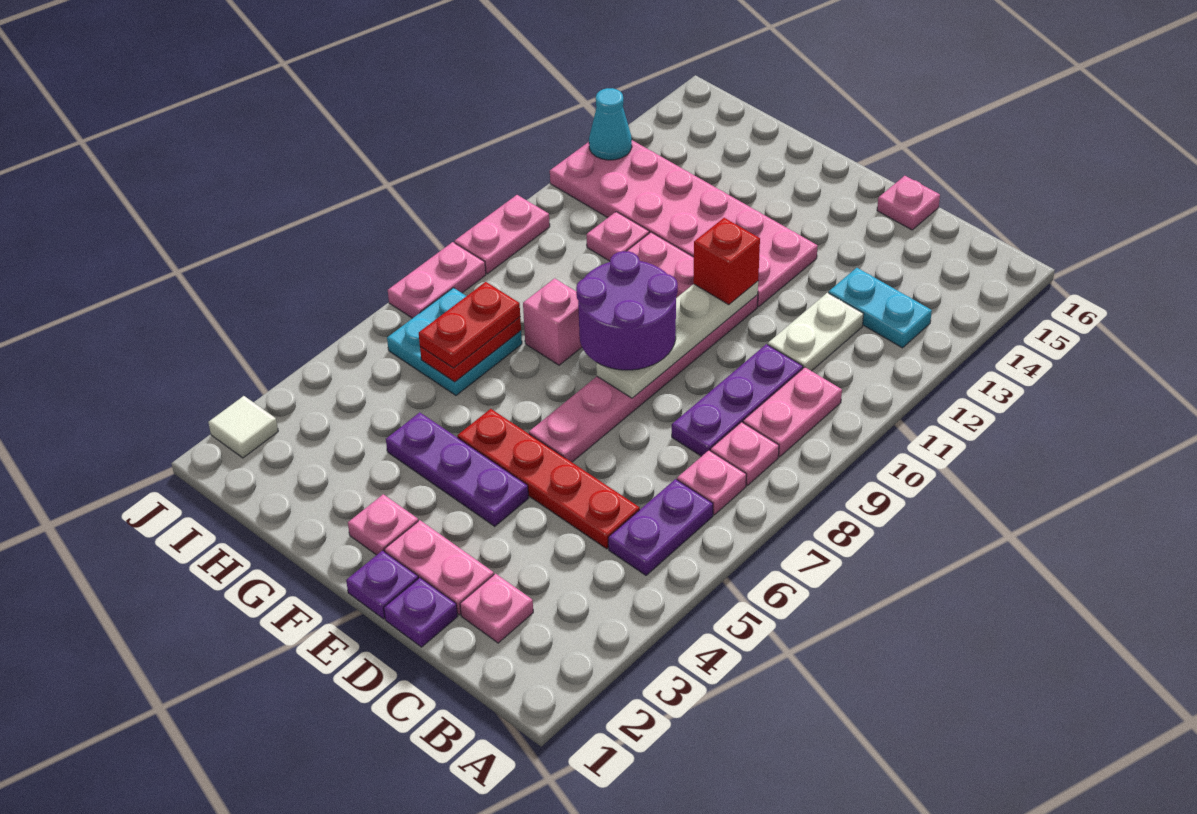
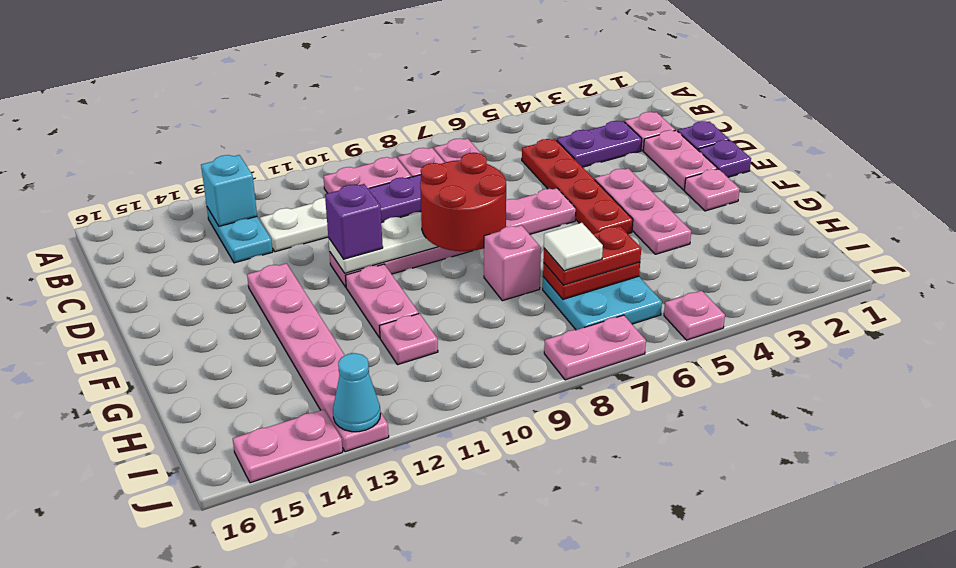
purple 1x2 plate [608,479,713,575] -> purple 1x2 plate moved to [557,121,642,167]
none -> cyan 1x1 brick [201,155,257,226]
pink 1x1 plate [877,176,940,230] -> pink 1x1 plate moved to [664,291,725,340]
purple 1x3 plate [386,412,529,526] -> pink 1x3 plate [595,168,691,254]
purple 2x2 round brick [576,251,678,370] -> red 2x2 round brick [420,153,506,251]
red 1x1 brick [693,218,760,304] -> purple 1x1 brick [325,184,383,259]
pink 2x6 plate [550,140,818,307] -> pink 1x6 plate [247,263,389,452]
white 1x1 tile [208,396,278,458] -> white 1x1 tile moved to [544,223,603,271]
pink 1x2 plate [454,195,550,274] -> pink 1x2 plate moved to [233,410,343,483]

